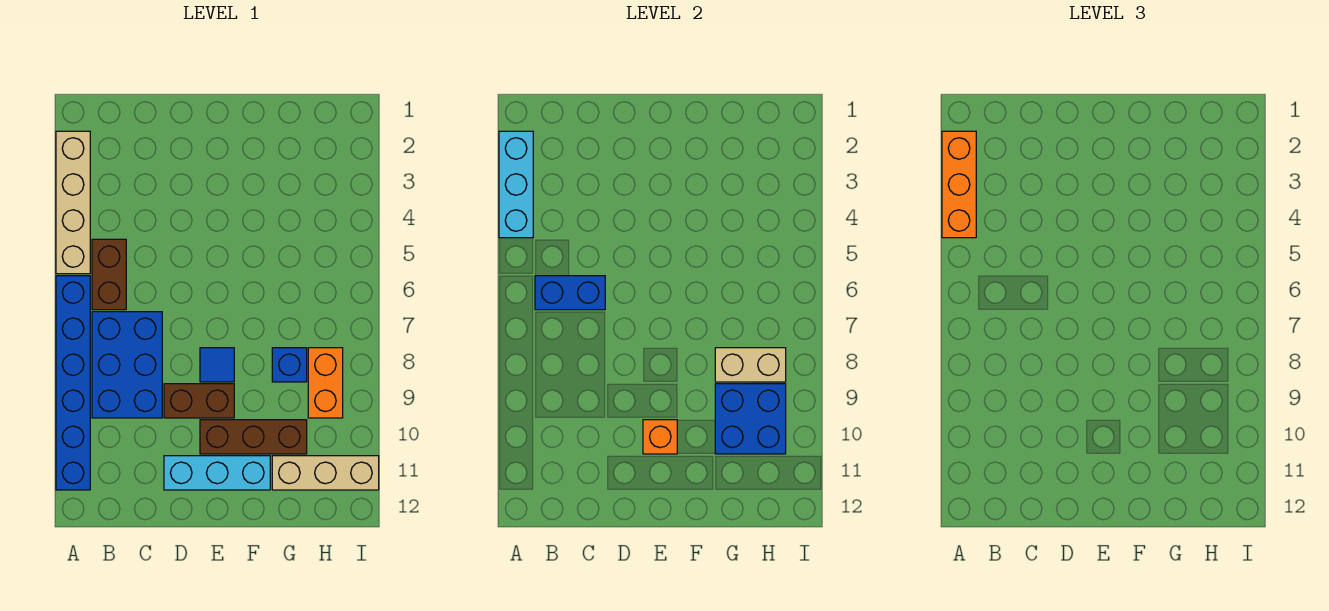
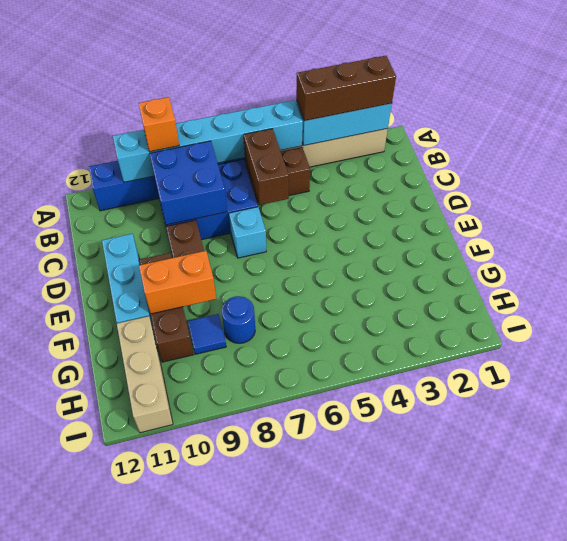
orange 1x3 brick [942,131,976,238] -> brown 1x3 brick [296,56,396,121]
none -> cyan 1x6 brick [113,100,303,182]
blue 1x2 brick [535,276,605,310] -> brown 1x2 brick [244,129,289,205]
none -> cyan 1x1 brick [229,207,266,258]
blue 1x1 tile [200,348,234,382] -> blue 1x1 tile moved to [188,314,226,354]
orange 1x1 brick [643,420,677,454] -> orange 1x1 brick moved to [139,97,179,152]
blue 1x1 brick [272,348,307,382] -> blue 1x1 round brick [222,296,255,343]
tan 1x2 brick [715,348,786,382] -> none
blue 2x2 brick [715,384,786,454] -> blue 2x2 brick moved to [150,141,227,225]
orange 1x2 brick [308,348,343,418] -> orange 1x2 brick moved to [139,251,216,314]

